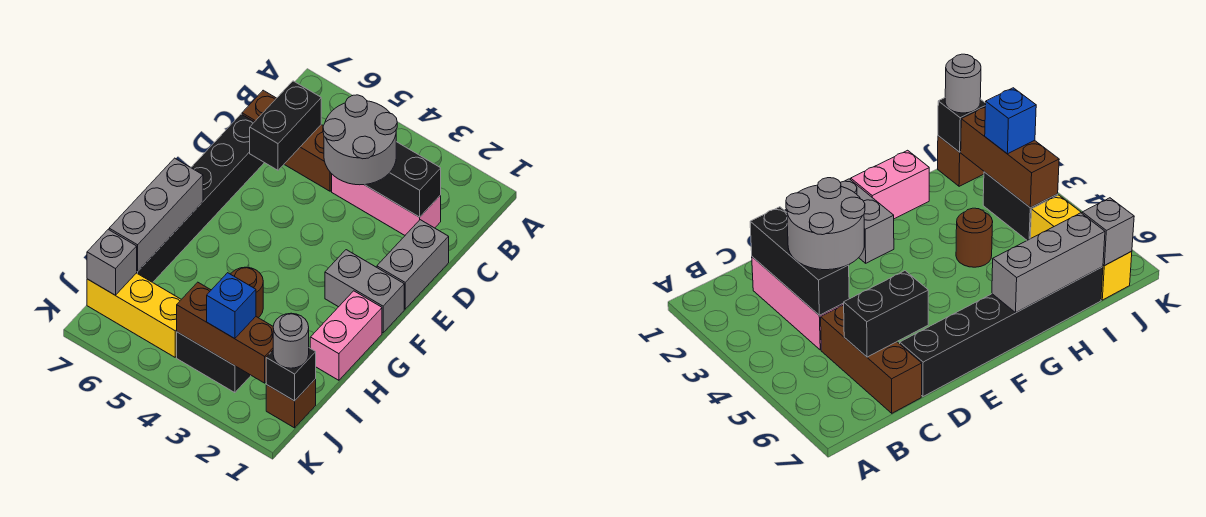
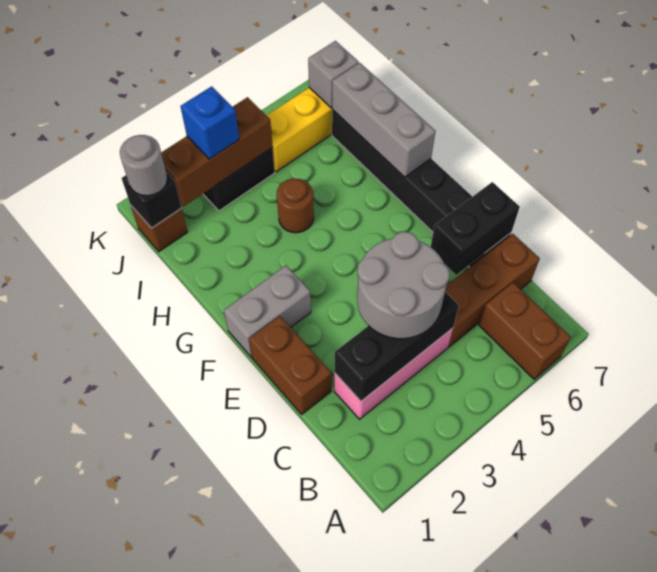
none -> brown 1x2 brick [479,283,571,379]
black 1x2 brick [250,81,321,170] -> black 1x2 brick turned to [431,182,520,275]
grey 1x2 brick [377,220,449,309] -> brown 1x2 brick [249,316,332,414]
pink 1x2 brick [310,291,382,380] -> none

